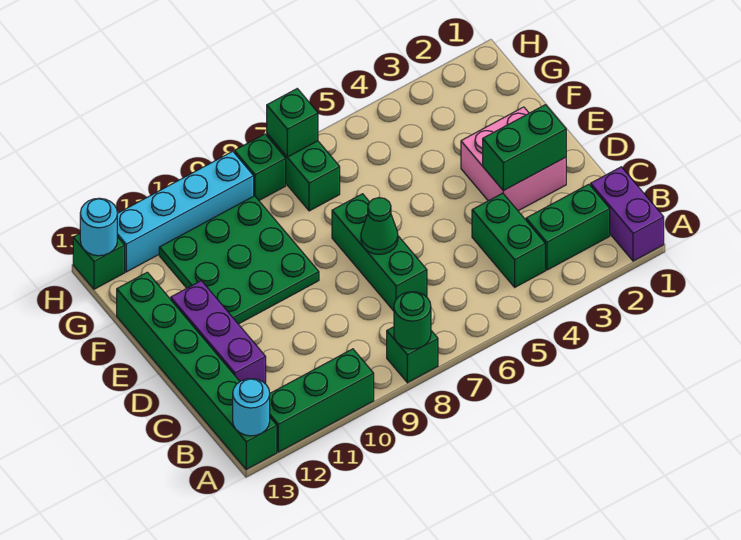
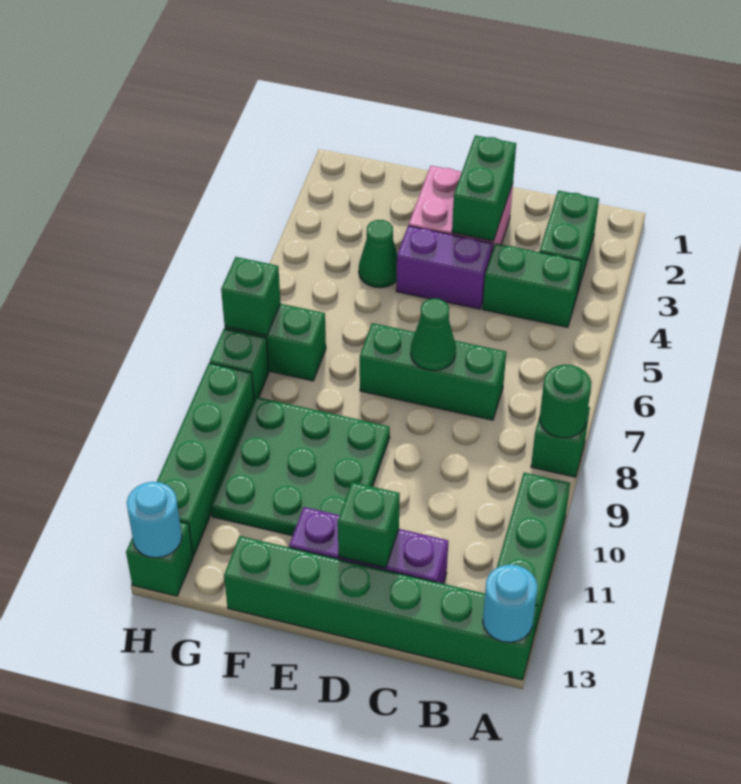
purple 1x2 brick [591,167,664,261] -> purple 1x2 brick moved to [396,226,493,309]
none -> green 1x1 brick [338,482,400,568]
none -> green 1x1 cone [359,220,397,288]
cyan 1x4 brick [117,151,254,272] -> green 1x4 brick [157,363,254,556]

